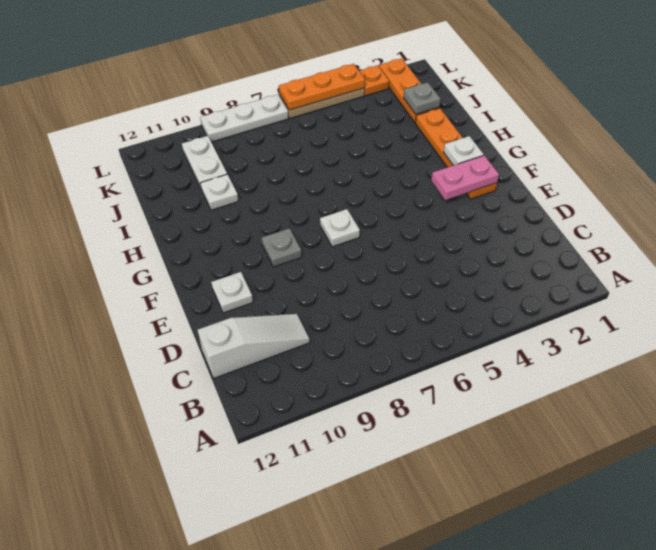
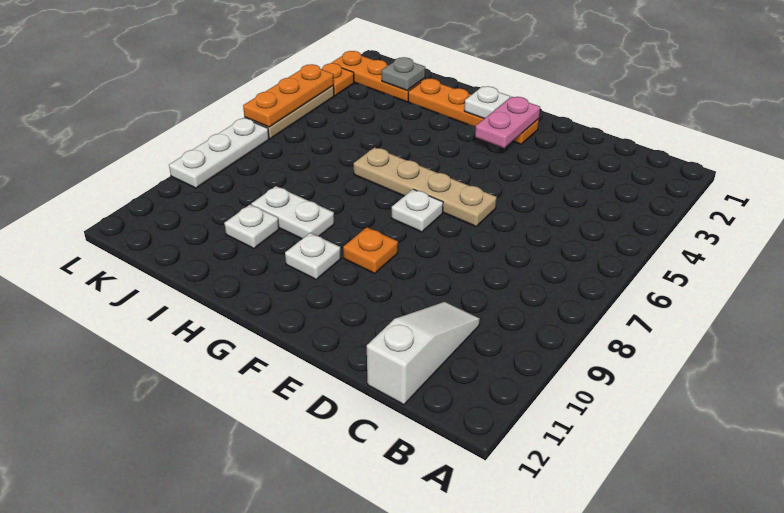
none -> tan 1x4 plate [354,147,497,226]
white 1x1 plate [211,272,253,313] -> white 1x1 plate moved to [285,233,341,279]
grey 1x1 plate [262,228,302,267] -> orange 1x1 plate [343,227,398,273]
white 1x2 plate [182,136,227,188] -> white 1x2 plate moved to [251,186,334,239]

